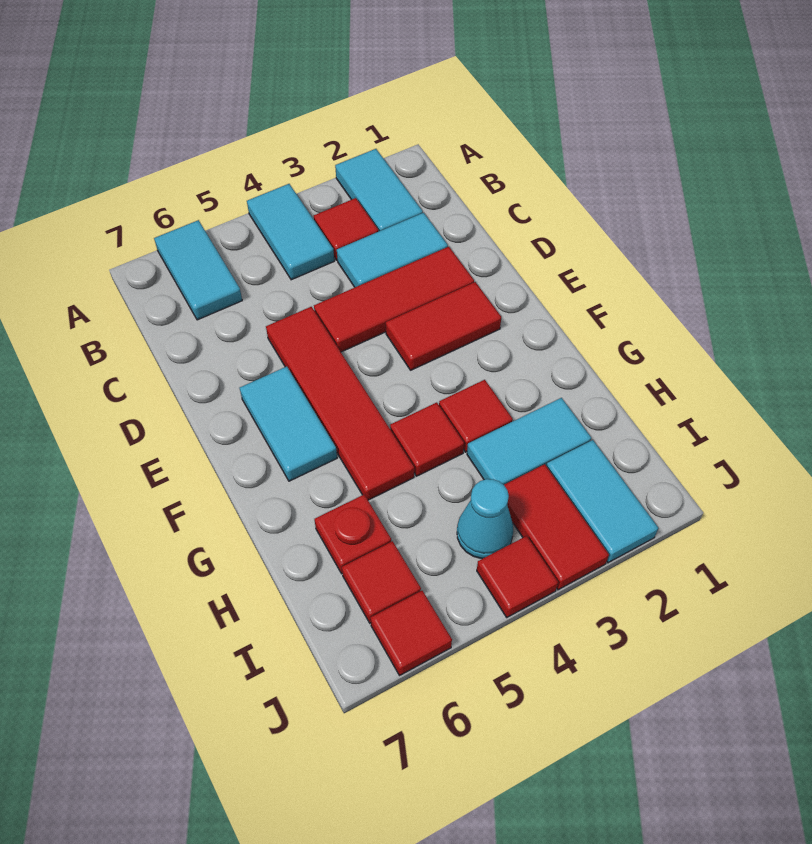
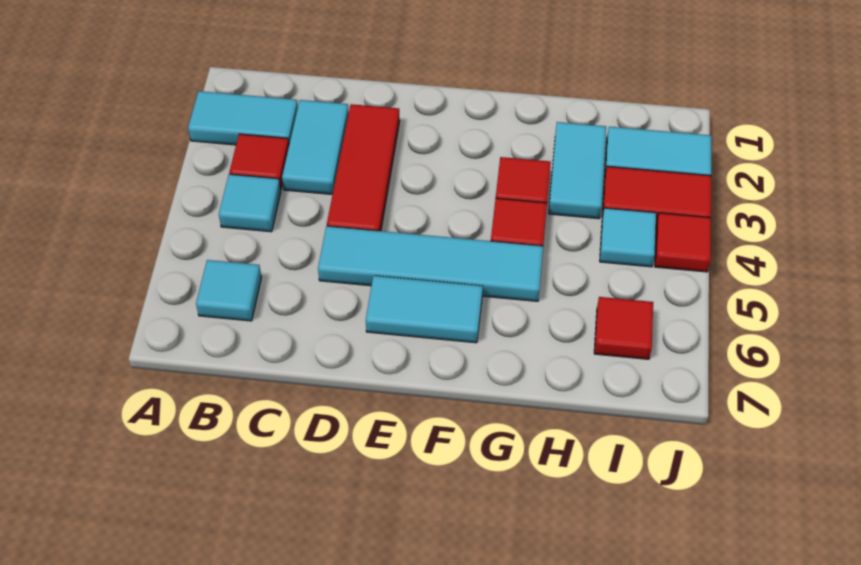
cyan 1x2 tile [247,184,334,280] -> cyan 1x1 tile [219,174,281,232]
cyan 1x2 tile [154,220,242,320] -> cyan 1x1 tile [196,260,261,321]
red 1x4 tile [266,307,414,500] -> cyan 1x4 tile [318,226,543,301]
red 1x2 tile [386,282,501,370] -> none
red 1x1 plate [314,495,391,574] -> none
cyan 1x1 cone [457,479,513,559] -> cyan 1x1 tile [600,208,656,267]
red 1x1 tile [371,591,452,676] -> none

